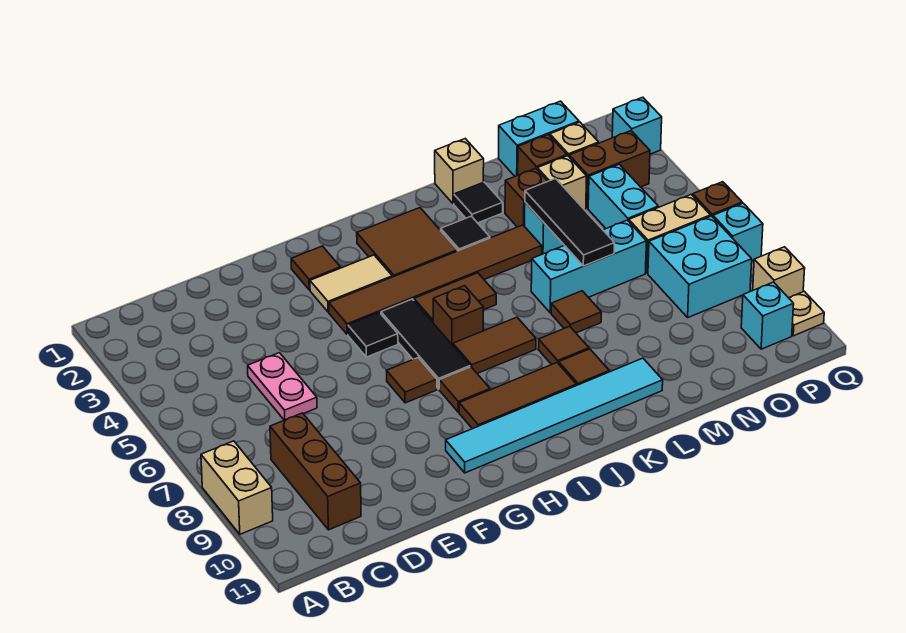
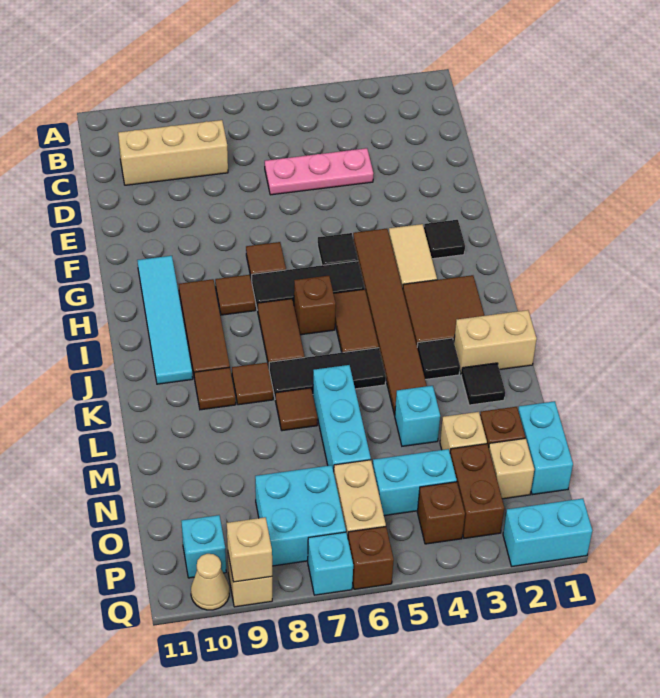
tan 1x2 brick [201,441,273,534] -> tan 1x2 brick moved to [454,310,537,375]
brown 1x3 brick [270,413,361,530] -> tan 1x3 brick [118,120,228,185]
pink 1x2 plate [248,353,317,420] -> pink 1x3 plate [265,148,373,195]
brown 1x1 tile [291,246,340,290] -> black 1x1 tile [424,220,465,259]
cyan 1x6 tile [446,358,663,473] -> cyan 1x4 tile [137,256,193,384]
tan 1x1 brick [435,139,484,204] -> tan 1x1 brick moved to [227,517,272,582]
brown 1x1 brick [505,168,548,227] -> brown 1x1 brick moved to [417,482,465,544]
black 1x3 tile [525,179,615,266] -> black 1x3 tile moved to [269,348,386,396]
cyan 1x1 brick [612,97,662,154] -> cyan 1x2 brick [503,499,592,566]
tan 1x1 plate [789,291,824,336] -> tan 1x1 cone [191,554,229,610]

